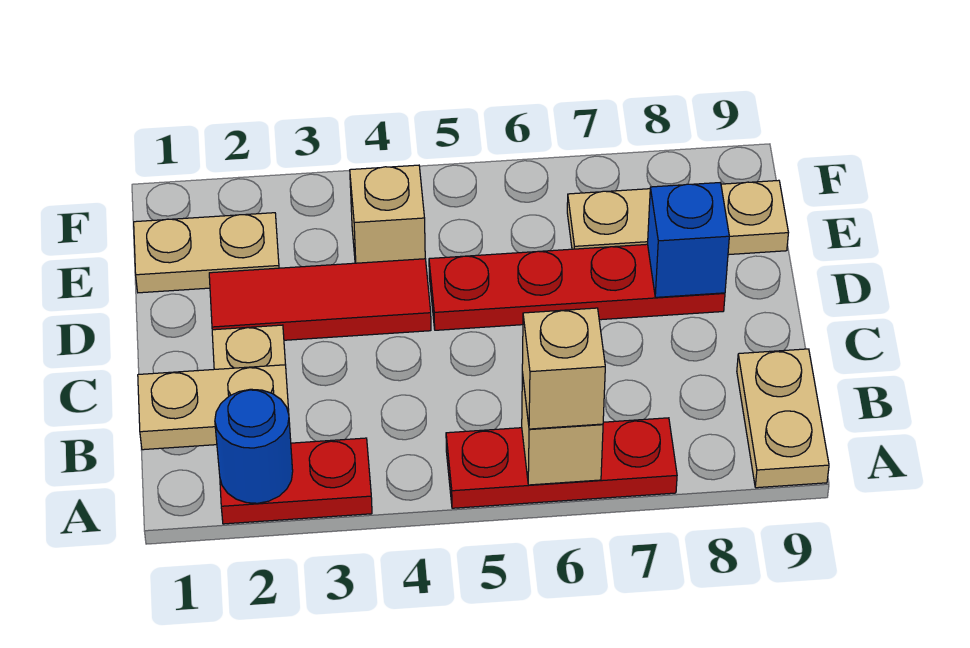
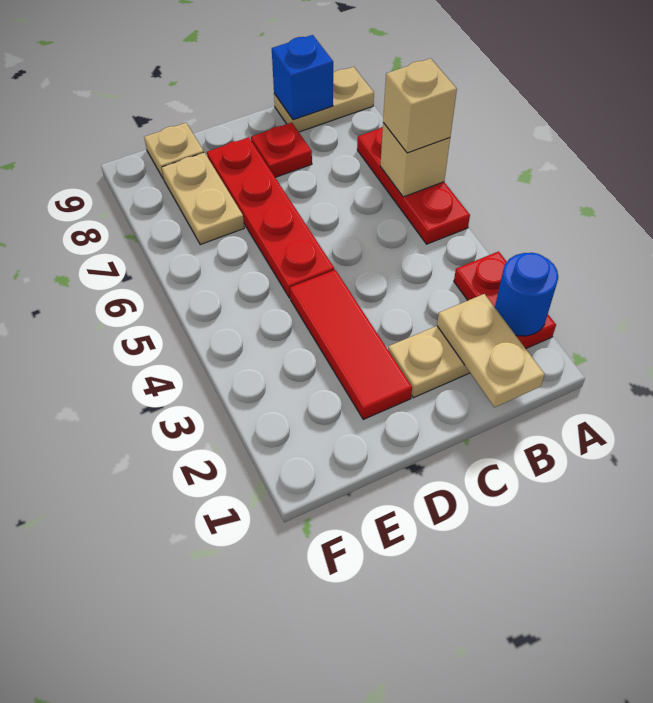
none -> red 1x1 plate [251,123,312,177]
blue 1x1 brick [648,183,729,297] -> blue 1x1 brick moved to [272,35,333,120]
tan 1x2 plate [134,213,279,293] -> none
tan 1x1 brick [350,165,425,263] -> none

